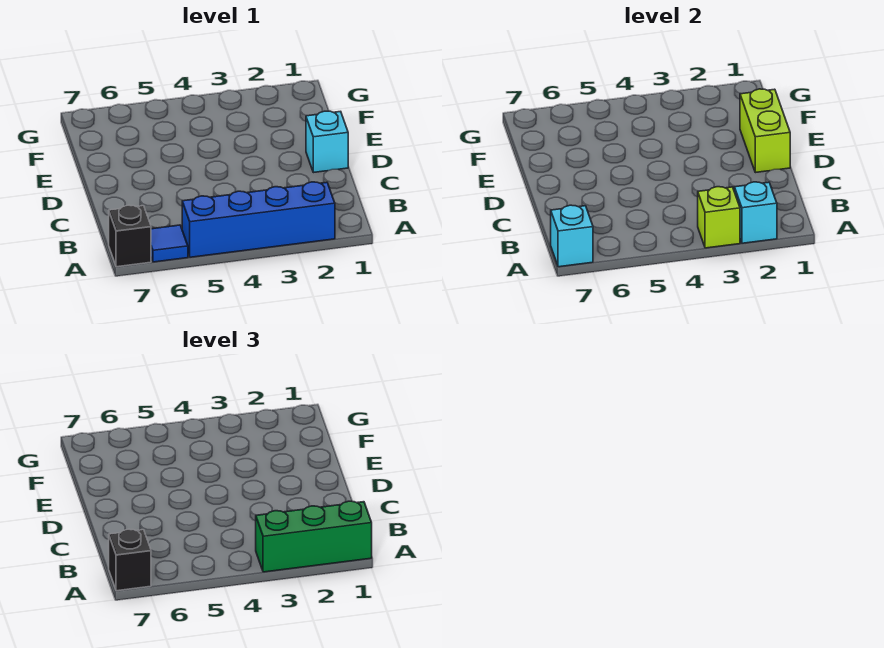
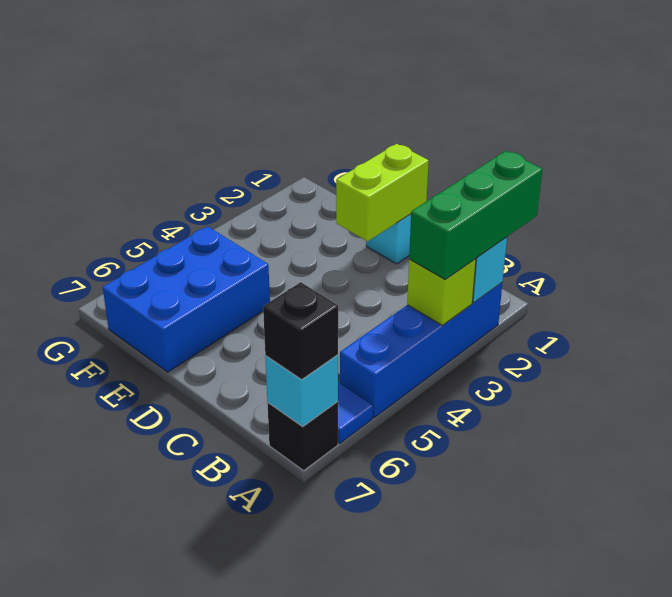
lime 1x2 brick [740,89,790,173] -> lime 1x2 brick turned to [336,144,429,241]
none -> blue 2x3 brick [103,226,270,372]

